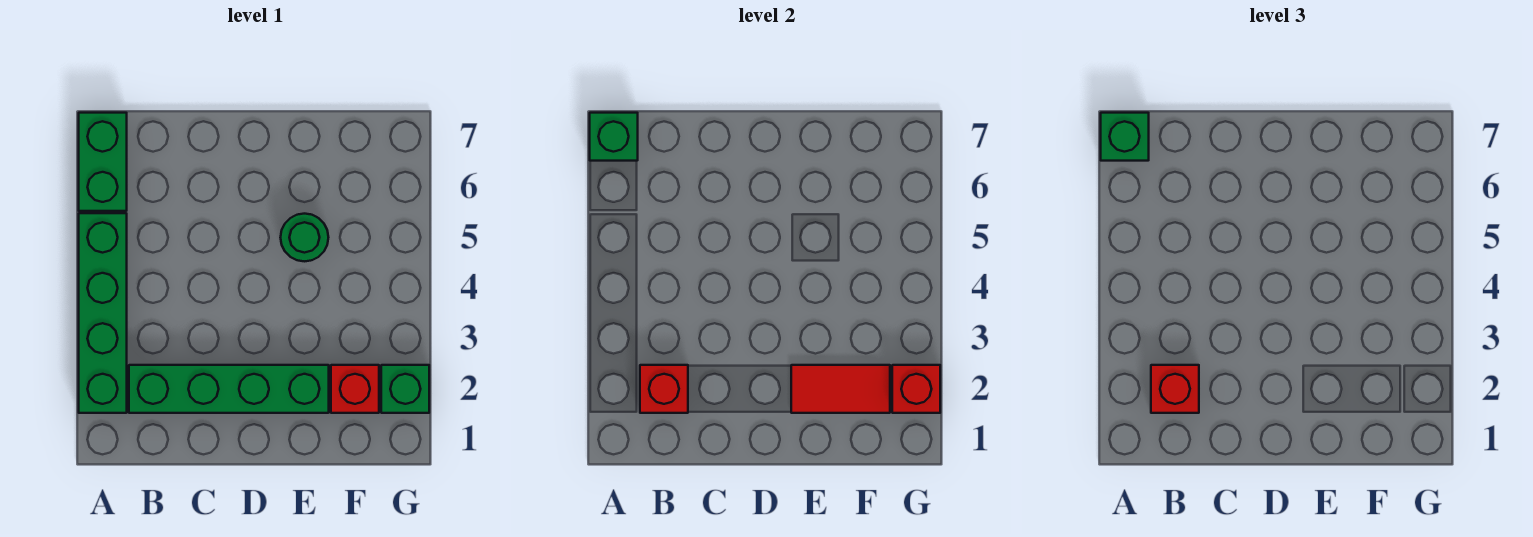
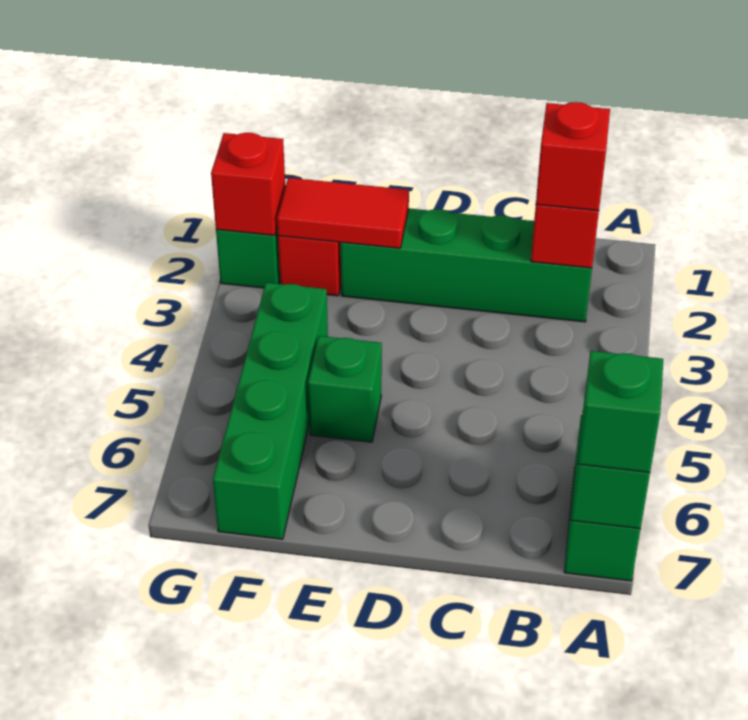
green 1x4 brick [79,213,127,413] -> green 1x4 brick moved to [213,283,328,539]
green 1x1 round brick [281,214,328,261] -> green 1x1 brick [308,336,382,442]

